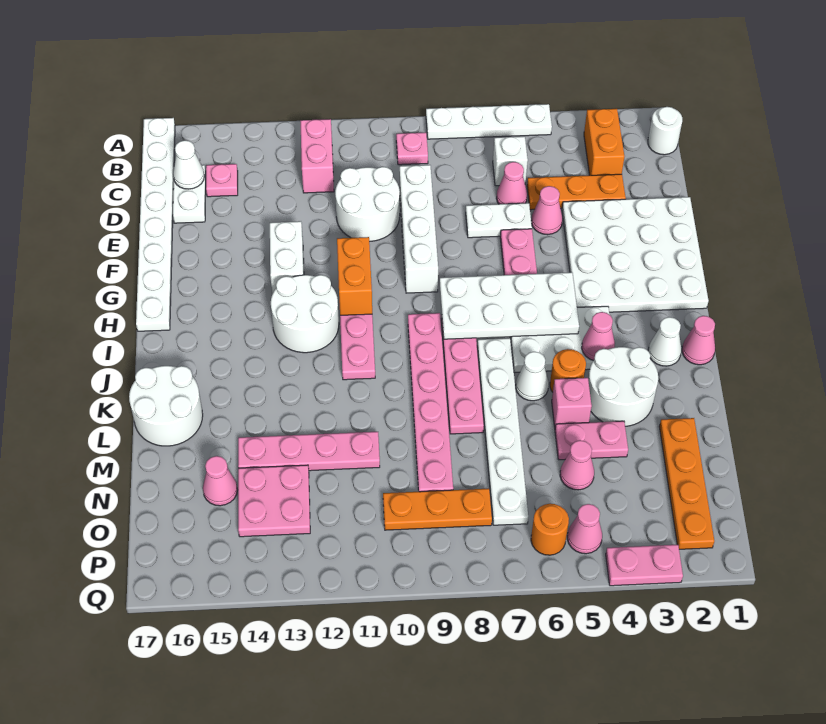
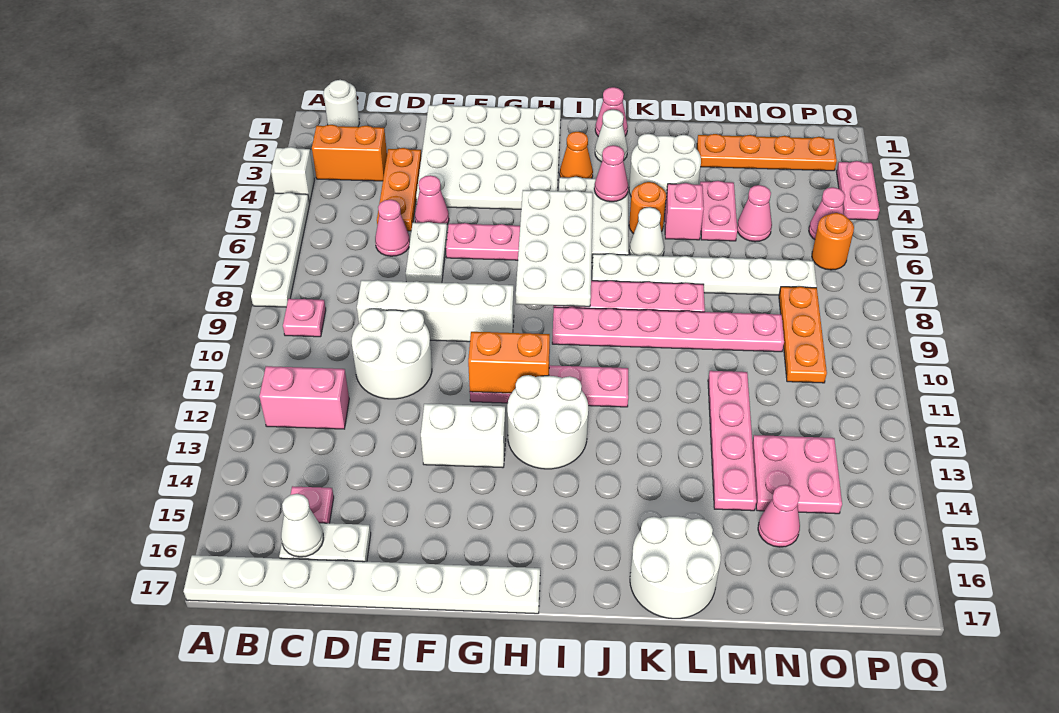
white 1x1 brick [493,136,528,186] -> white 1x1 brick moved to [271,147,314,203]
none -> orange 1x1 cone [560,132,593,178]

